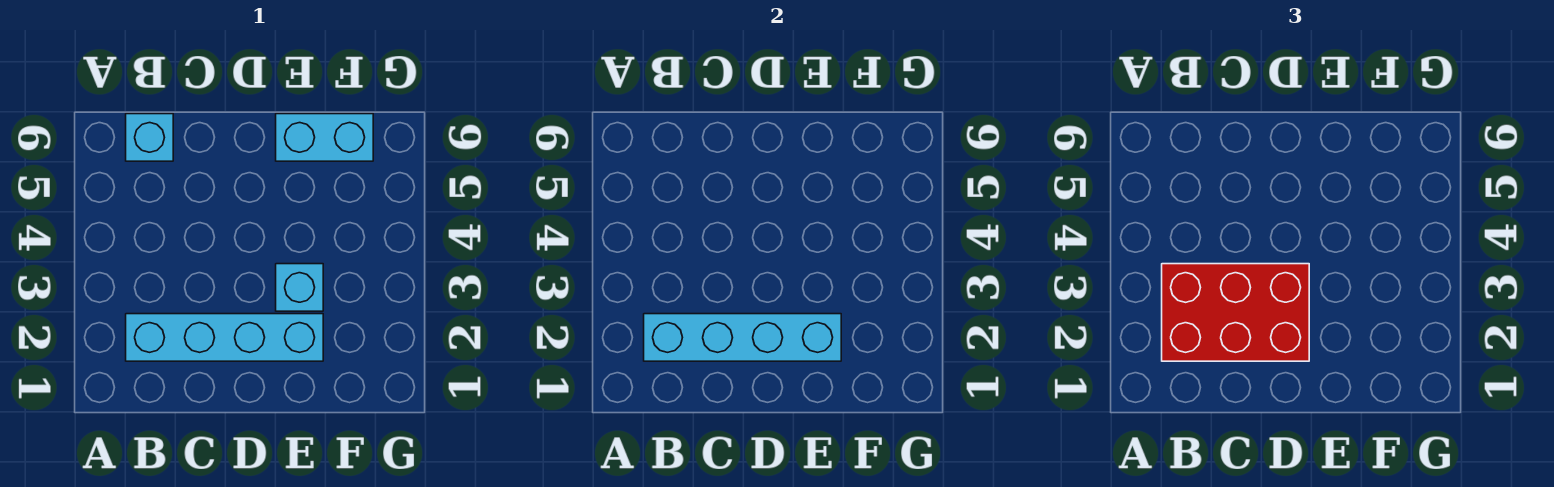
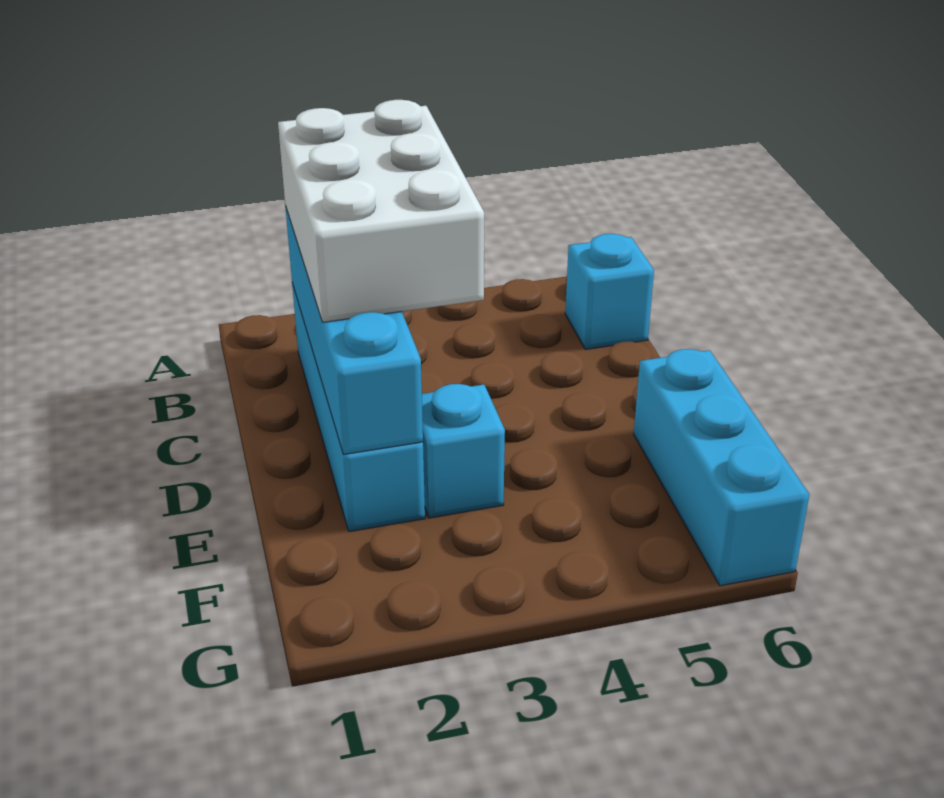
red 2x3 brick [1162,264,1309,361] -> white 2x3 brick [278,100,484,322]
cyan 1x2 brick [276,114,373,161] -> cyan 1x3 brick [634,349,809,586]

